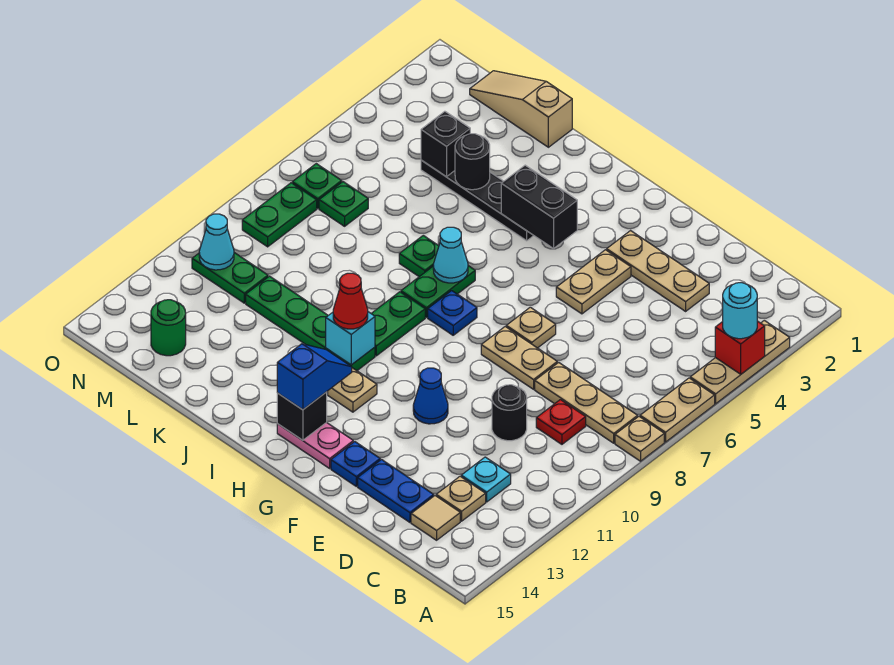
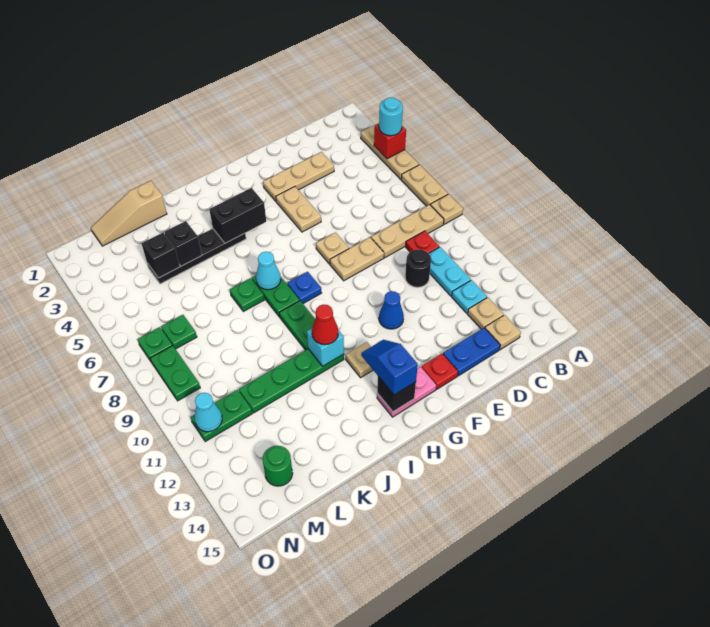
none -> cyan 1x2 plate [429,247,471,296]
tan 1x1 tile [411,496,460,540] -> tan 1x1 plate [485,315,521,350]
blue 1x1 plate [331,442,380,486] -> red 1x1 plate [421,354,458,389]
black 1x1 round brick [455,134,490,190] -> black 1x1 brick [165,221,202,266]

